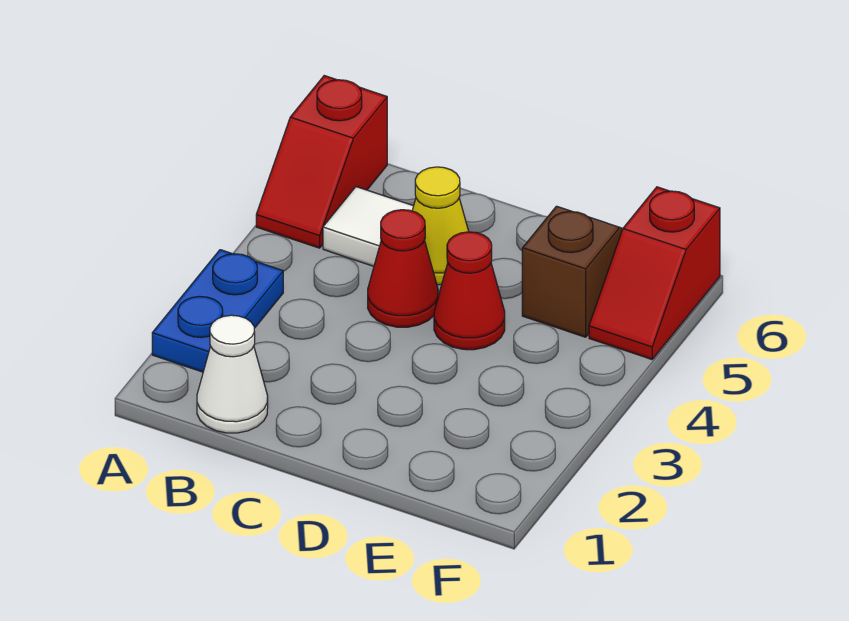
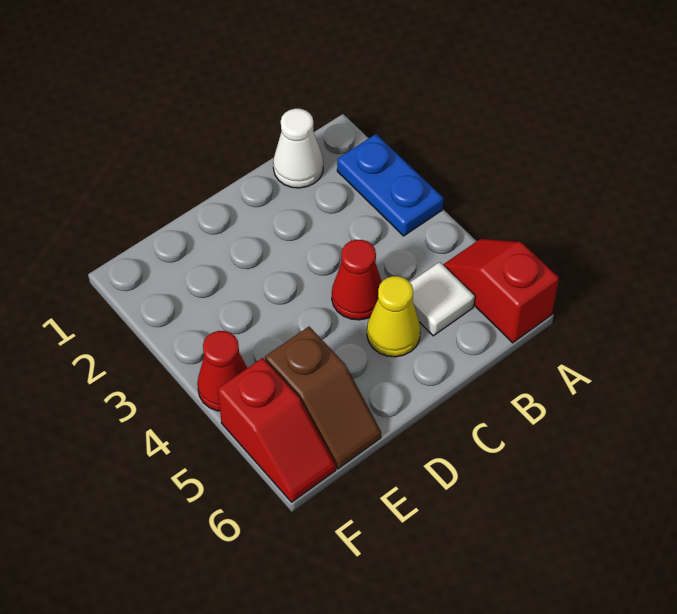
red 1x1 cone [434,232,505,350] -> red 1x1 cone moved to [197,331,247,411]
red 1x2 slope [589,187,720,359] -> red 1x2 slope turned to [218,358,336,502]

